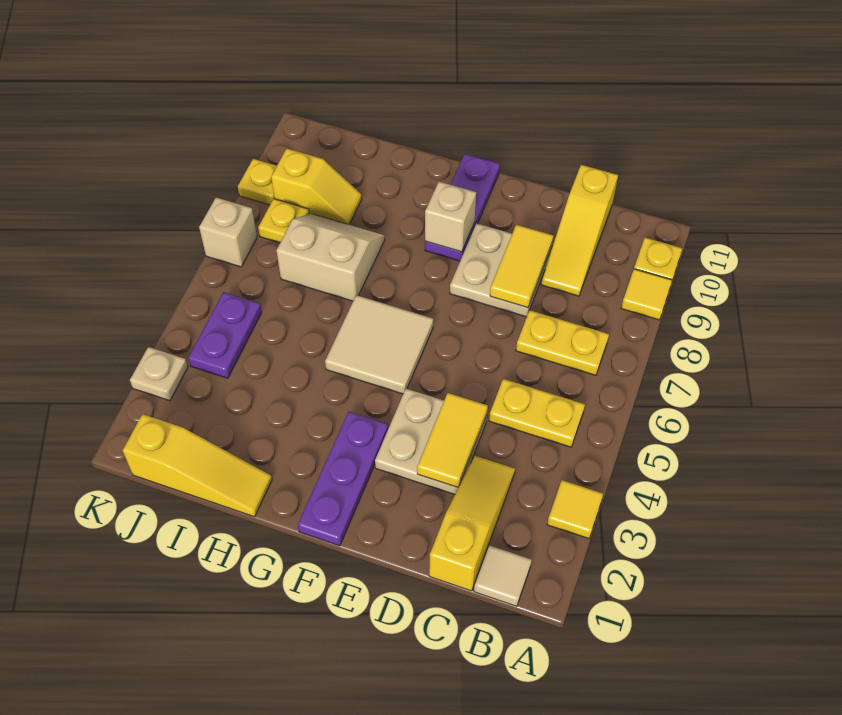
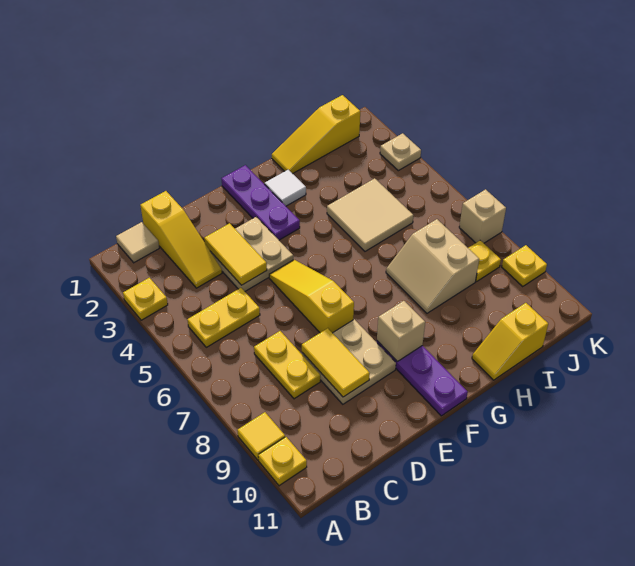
yellow 1x1 tile [547,480,603,539] -> yellow 1x1 plate [123,278,168,320]
yellow 1x2 plate [516,310,609,375] -> yellow 1x2 plate turned to [254,331,320,399]
yellow 1x3 slope [541,165,618,296] -> yellow 1x3 slope moved to [269,260,354,333]
tan 2x2 tile [325,295,433,394] -> tan 2x2 tile moved to [327,178,413,251]
none -> white 1x1 tile [265,170,306,206]
tan 2x2 slope [276,214,385,301] -> tan 2x2 slope turned to [386,219,479,313]
yellow 1x2 slope [271,149,362,225] -> yellow 1x2 slope moved to [472,303,548,380]
purple 1x2 plate [188,292,262,378] -> none

